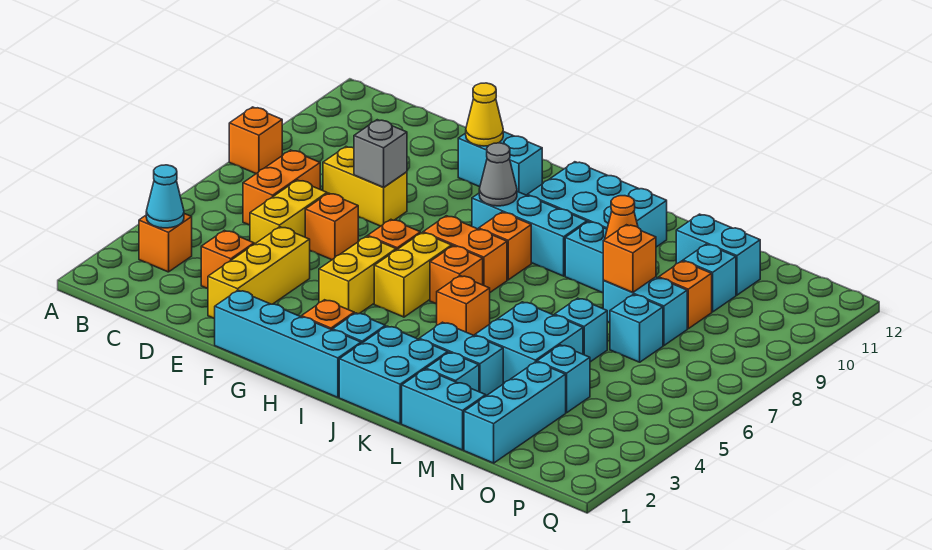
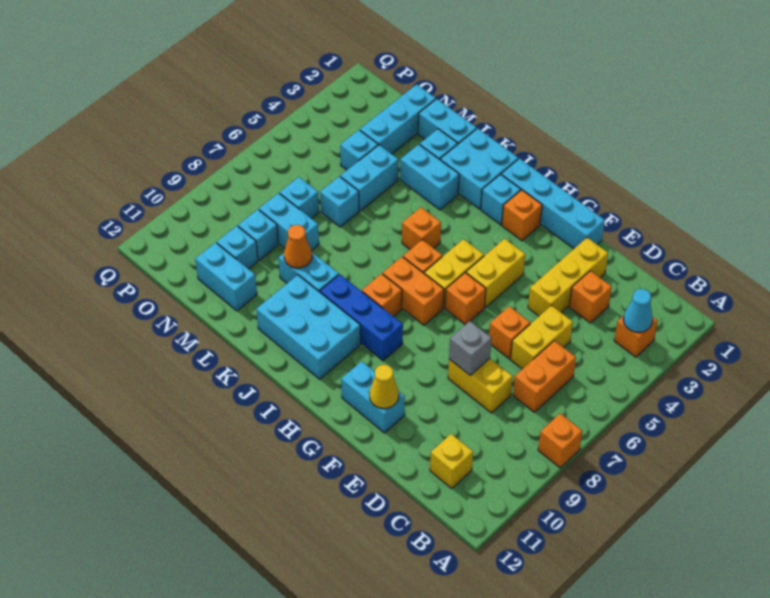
none -> yellow 1x1 brick [430,434,473,488]
cyan 1x3 brick [472,192,587,276] -> blue 1x3 brick [320,274,403,361]
grey 1x1 cone [479,143,517,206] -> none
cyan 2x2 brick [475,302,583,384] -> cyan 1x2 brick [340,145,398,211]
orange 1x1 brick [603,225,656,292] -> none
orange 1x1 brick [659,261,712,329] -> cyan 1x1 brick [238,210,279,261]

